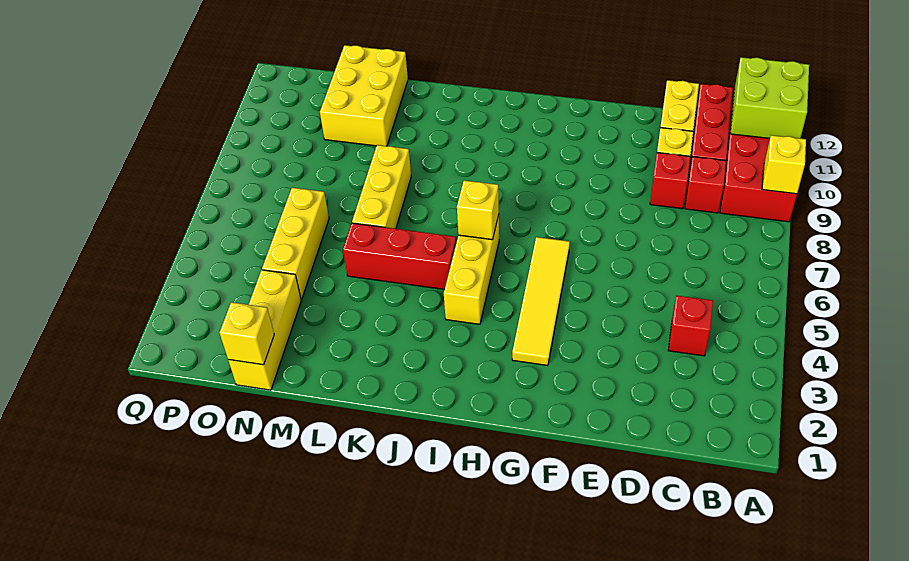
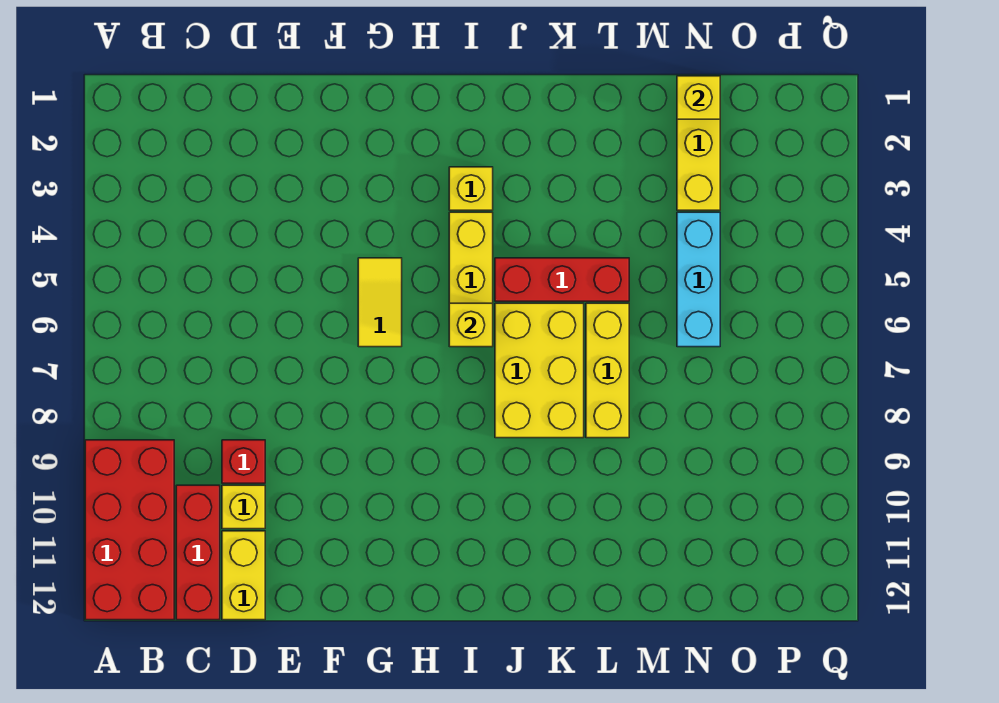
yellow 1x1 brick [762,135,806,194] -> yellow 1x1 brick moved to [449,167,493,210]
lime 2x2 brick [730,57,809,138] -> none
red 1x1 brick [668,295,713,356] -> none
red 1x1 brick [685,157,726,213] -> none
yellow 1x4 tile [512,237,570,366] -> yellow 1x2 tile [358,258,402,347]
yellow 2x3 brick [320,45,408,146] -> yellow 2x3 brick moved to [495,303,584,438]
yellow 1x3 brick [262,188,329,299] -> cyan 1x3 brick [677,212,720,347]

